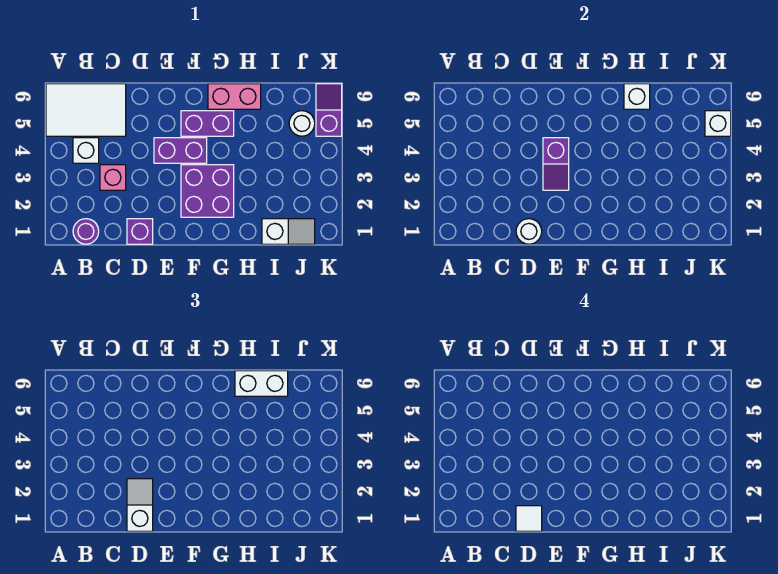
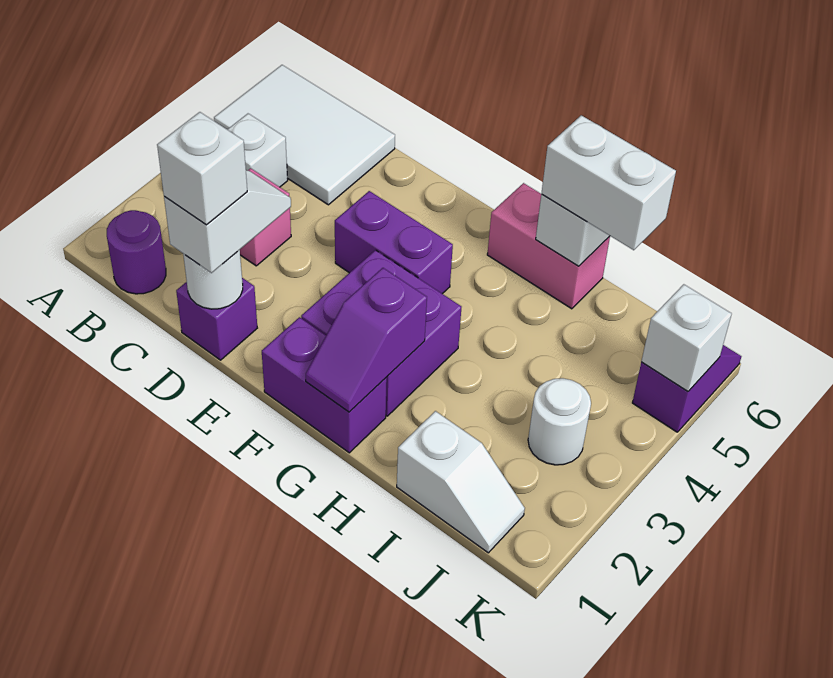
white 1x1 tile [516,506,542,531] -> white 1x1 brick [157,112,247,225]
purple 1x2 slope [543,138,569,190] -> purple 1x2 slope moved to [306,268,427,412]
purple 1x2 brick [181,111,234,136] -> purple 1x2 brick moved to [262,317,387,453]
white 1x1 round brick [289,111,315,136] -> white 1x1 round brick moved to [528,378,591,465]

